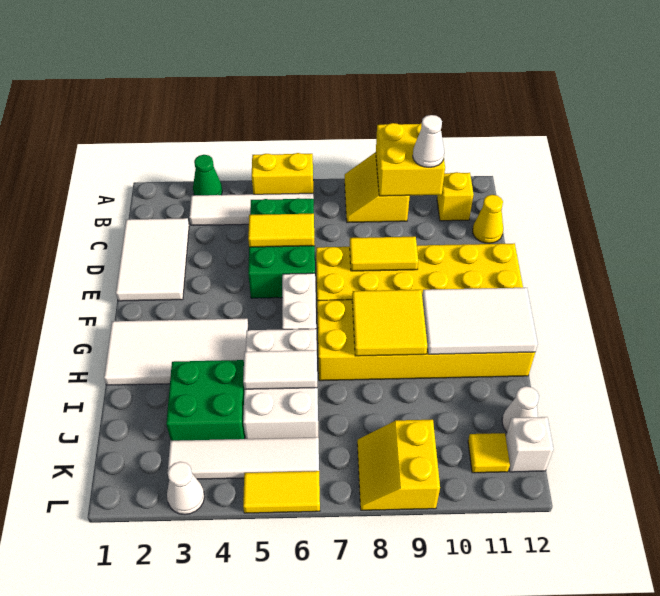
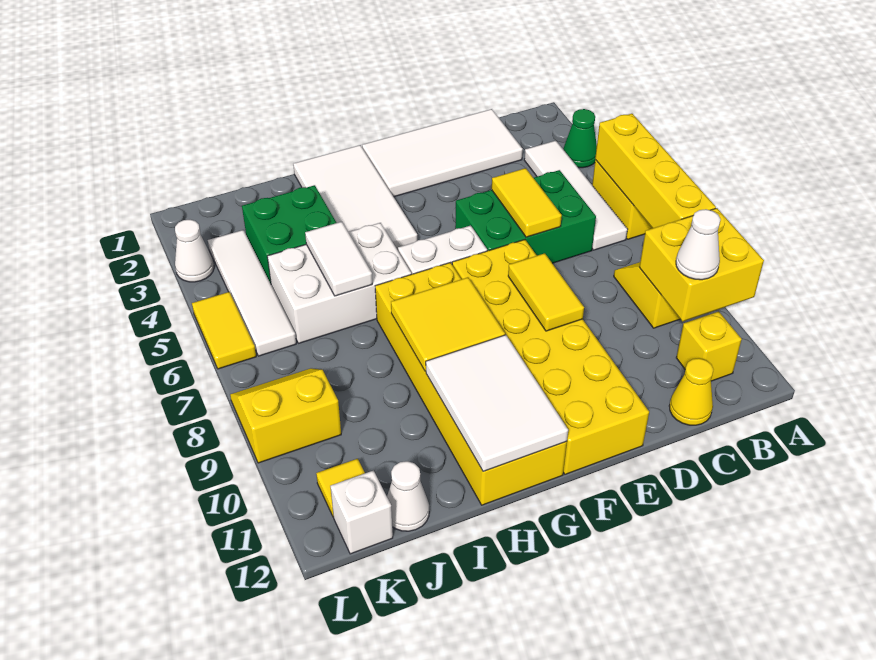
none -> yellow 1x4 brick [595,114,716,228]
white 2x3 tile [116,218,189,301] -> white 2x4 tile [362,109,523,197]

